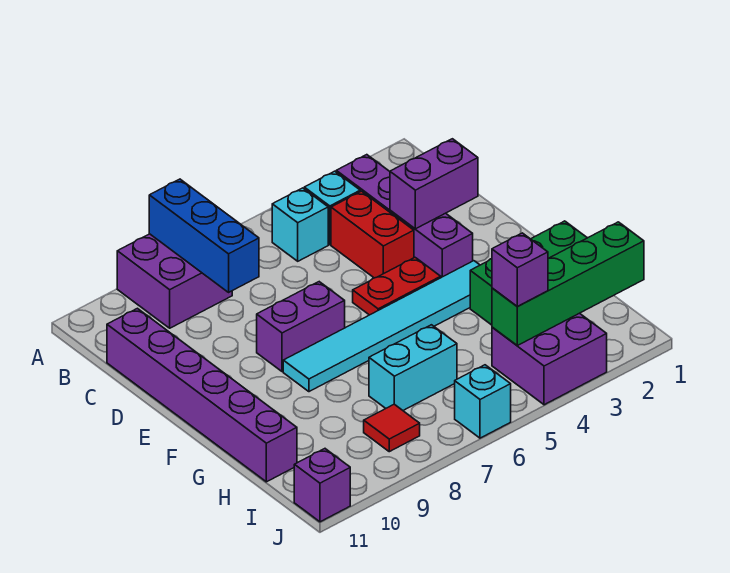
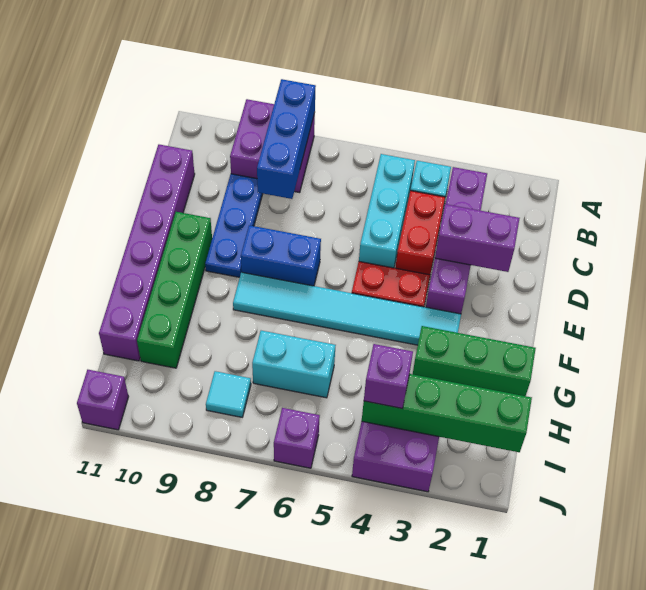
cyan 1x1 brick [272,188,328,261] -> cyan 1x3 brick [359,154,415,268]
none -> blue 1x3 plate [205,174,263,277]
purple 1x2 brick [257,282,345,372] -> blue 1x2 brick [241,225,321,286]
none -> green 1x4 brick [137,212,212,368]
red 1x1 tile [364,404,420,452] -> cyan 1x1 tile [206,371,251,417]
cyan 1x1 brick [455,365,511,438] -> purple 1x1 brick [274,408,320,468]

